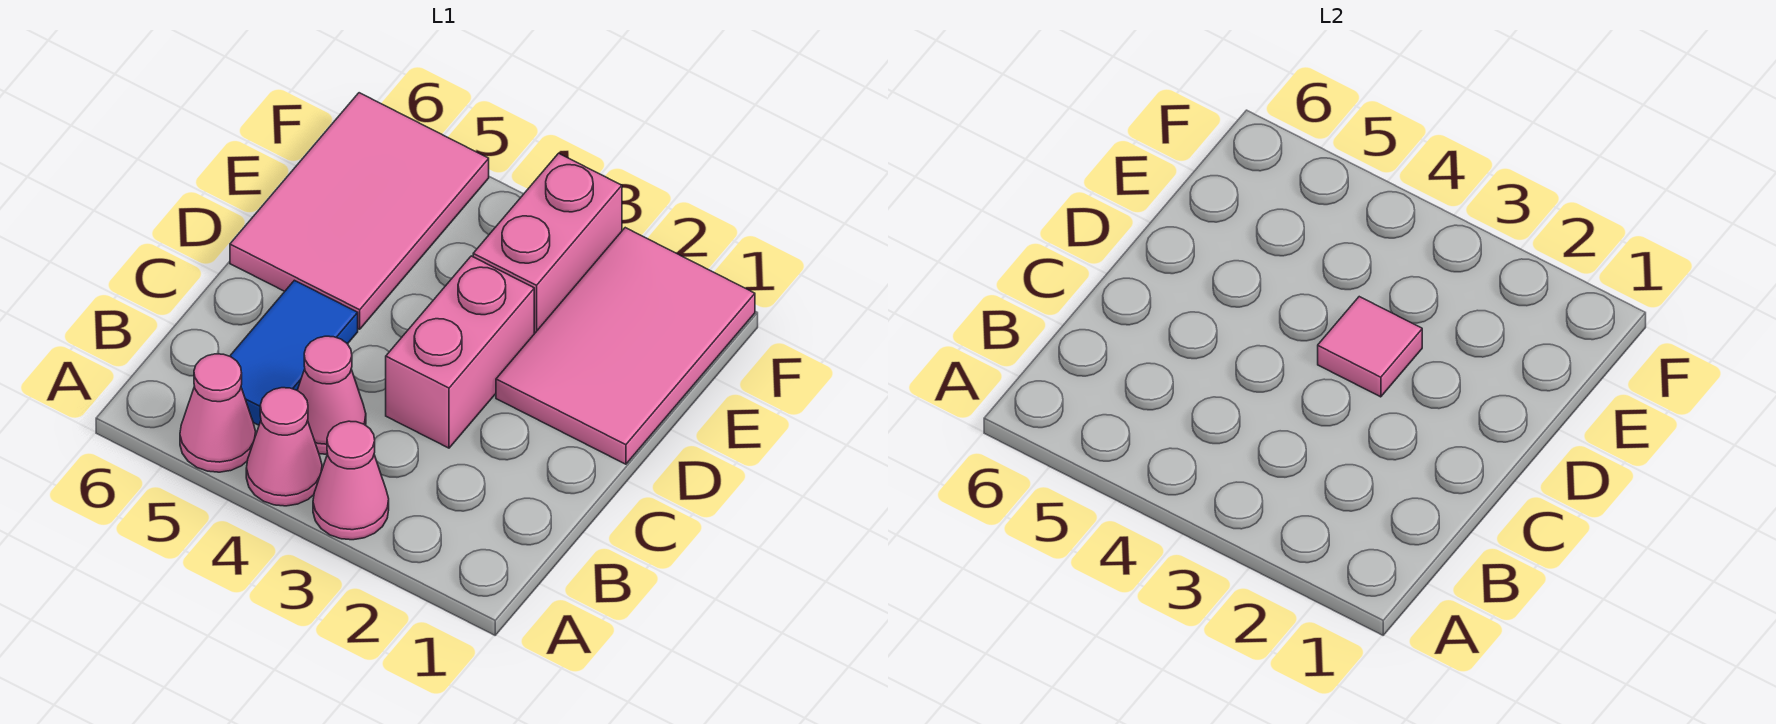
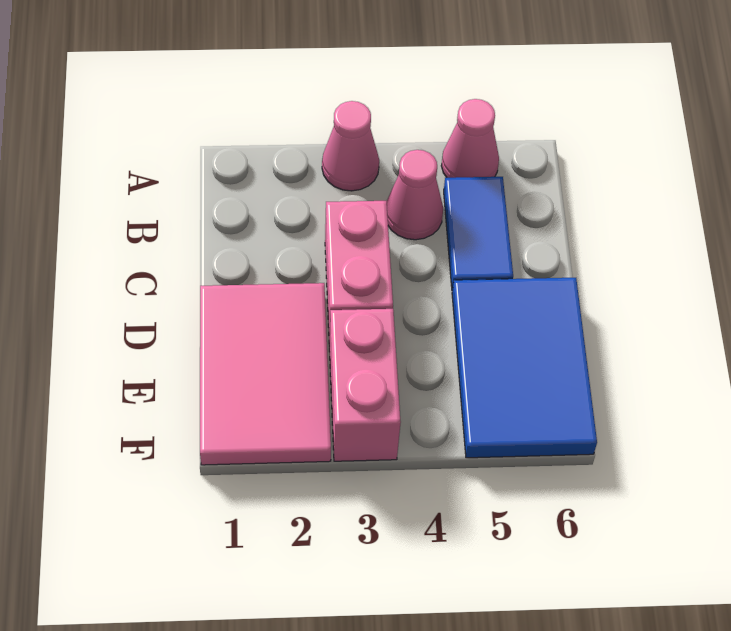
pink 1x1 cone [246,388,322,506] -> none
pink 1x1 tile [1318,297,1422,397] -> none
pink 2x3 tile [230,93,489,329] -> blue 2x3 tile [452,278,597,458]

